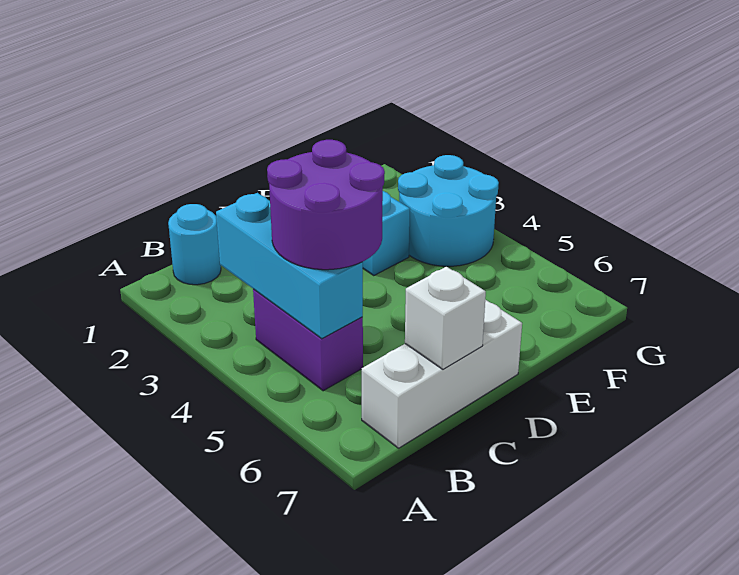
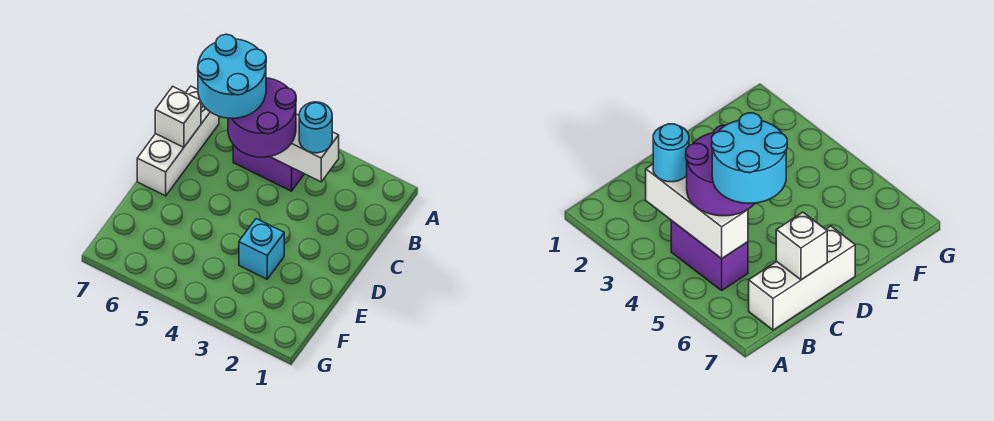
cyan 1x1 round brick [168,204,221,285] -> cyan 1x1 round brick moved to [299,102,332,153]
cyan 1x3 brick [216,193,363,339] -> white 1x3 brick [270,114,339,182]
cyan 2x2 round brick [398,155,499,266] -> cyan 2x2 round brick moved to [198,34,266,118]

